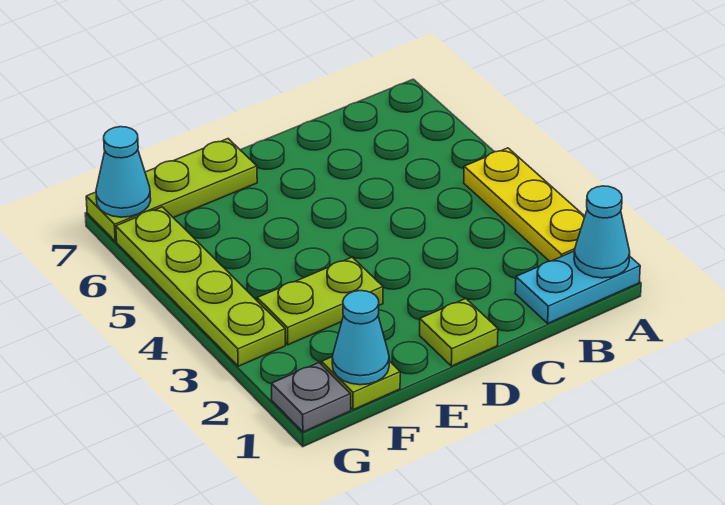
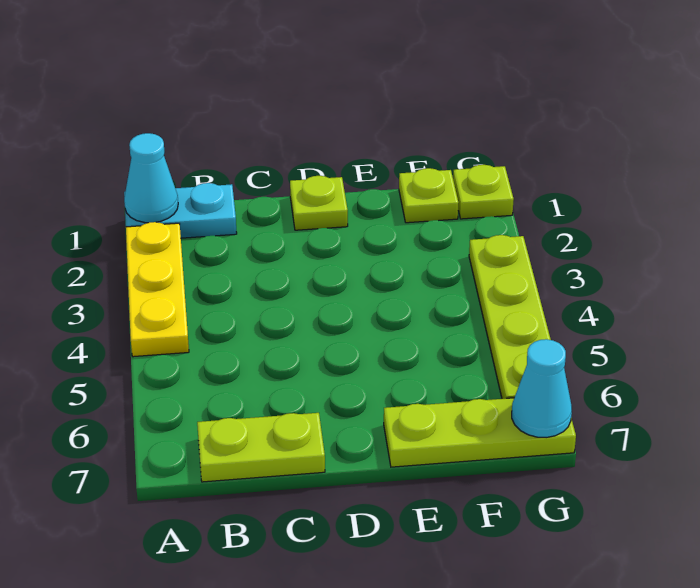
lime 1x2 plate [257,257,383,345] -> lime 1x2 plate moved to [197,413,325,482]
cyan 1x1 cone [332,291,389,385] -> none
grey 1x1 plate [272,363,351,432] -> lime 1x1 plate [453,165,514,219]

